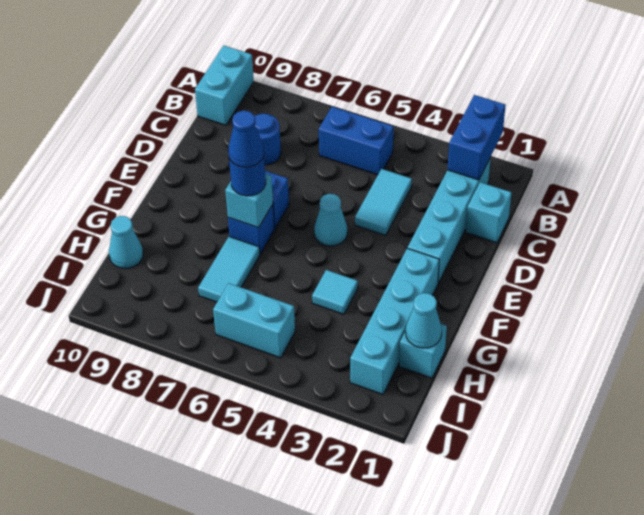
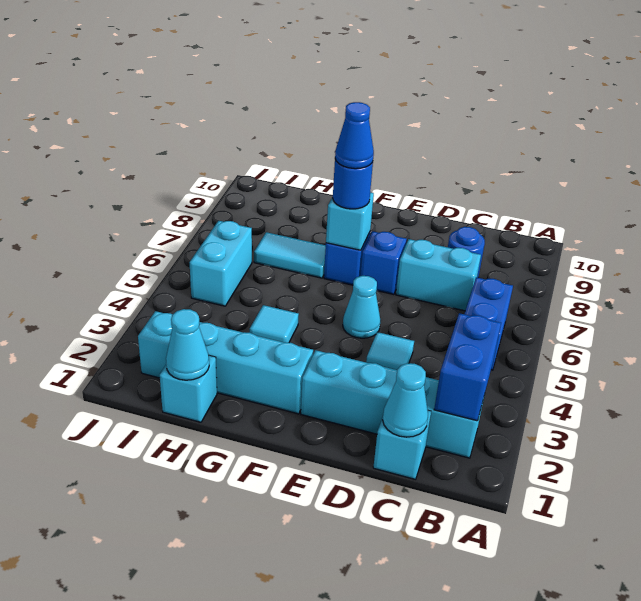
blue 1x2 brick [448,95,506,180] -> blue 1x2 brick turned to [434,313,501,421]
cyan 1x2 brick [195,46,254,125] -> cyan 1x2 brick moved to [396,239,481,311]
cyan 1x2 tile [355,169,412,235] -> cyan 1x1 tile [366,332,414,370]
cyan 1x1 cone [109,216,143,268] -> cyan 1x1 cone moved to [383,363,428,437]

